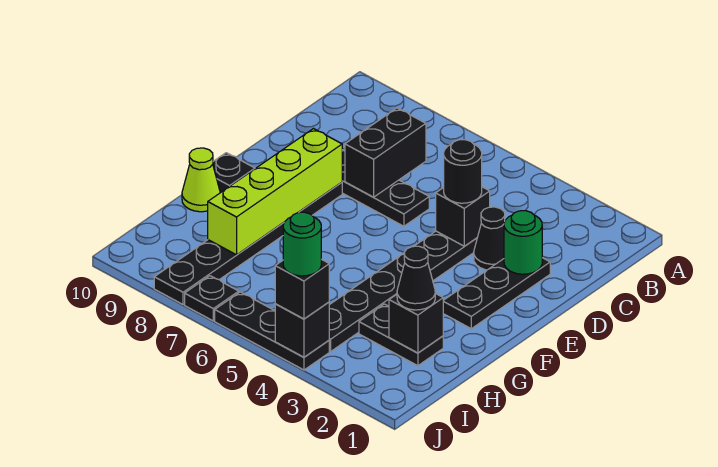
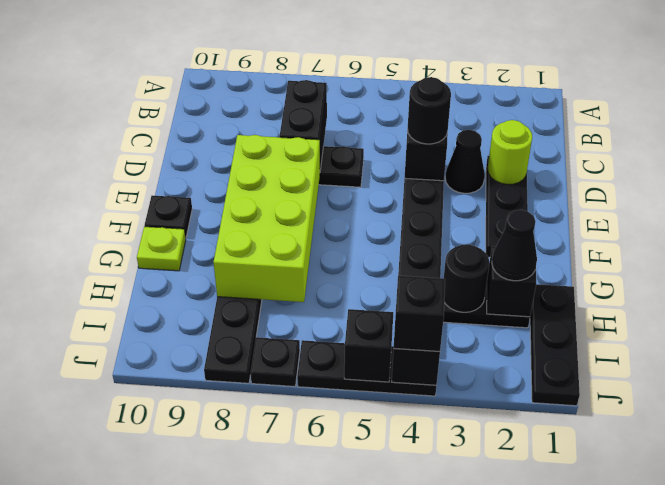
green 1x1 round brick [504,211,542,274] -> lime 1x1 round brick [488,120,532,184]
lime 1x4 brick [208,129,342,255] -> lime 2x4 brick [214,135,320,302]
lime 1x1 cone [182,148,220,212] -> lime 1x1 plate [137,227,186,271]
none -> black 1x3 plate [530,284,580,406]
none -> black 1x1 round brick [444,244,490,312]
green 1x1 round brick [283,212,321,276] -> none
none -> black 1x1 brick [344,309,393,382]

